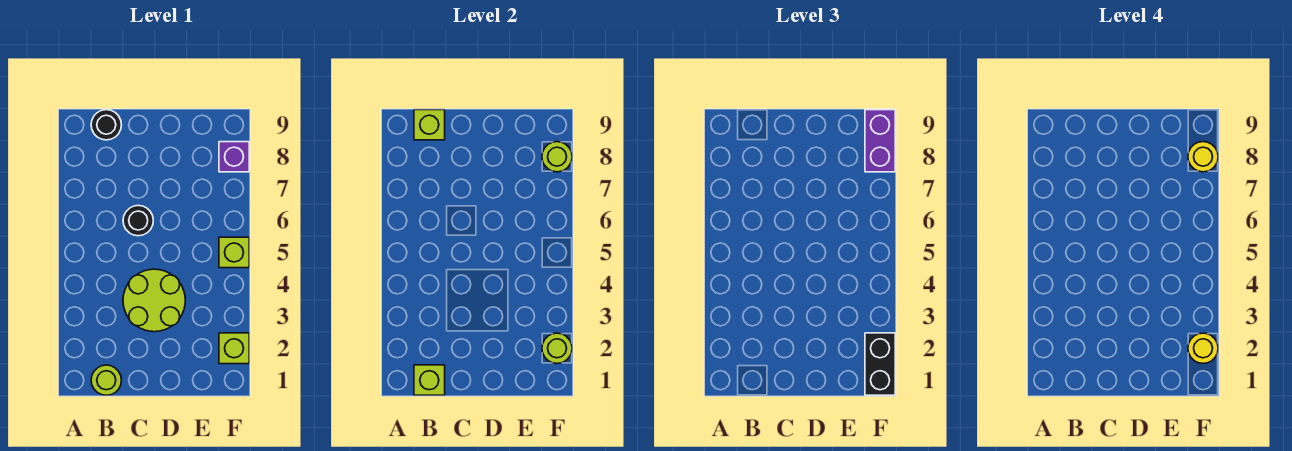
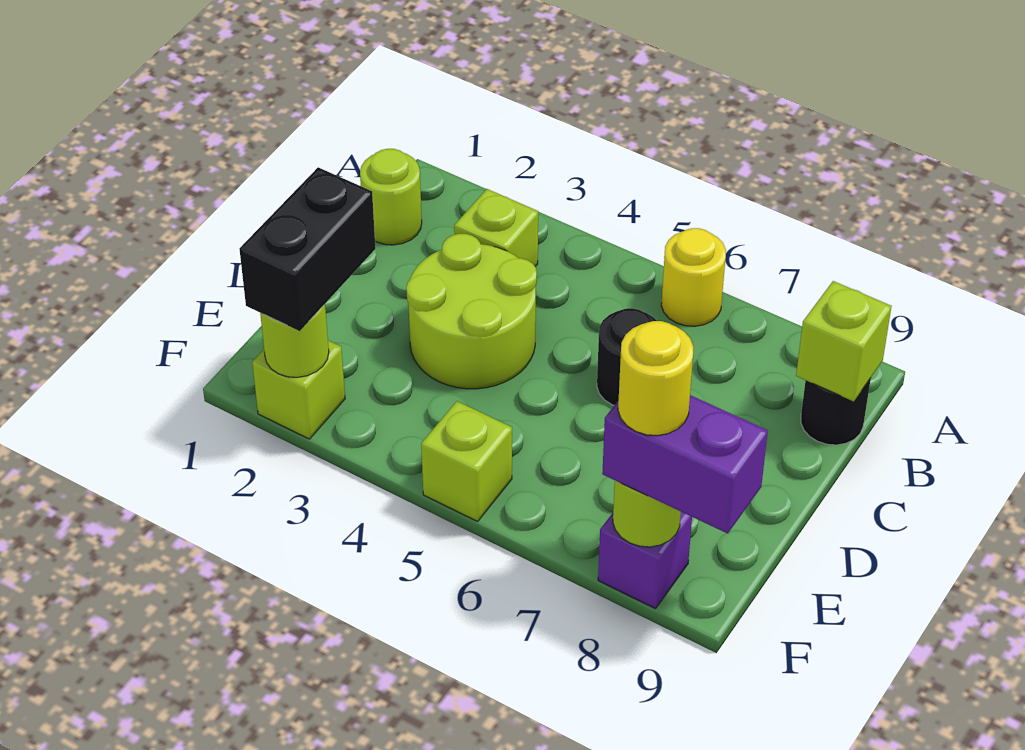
lime 1x1 brick [414,365,445,395] -> lime 1x1 brick moved to [454,189,538,267]
black 1x2 brick [865,333,895,395] -> black 1x2 brick turned to [240,167,375,331]
yellow 1x1 round brick [1188,333,1218,363] -> yellow 1x1 round brick moved to [661,228,726,326]

